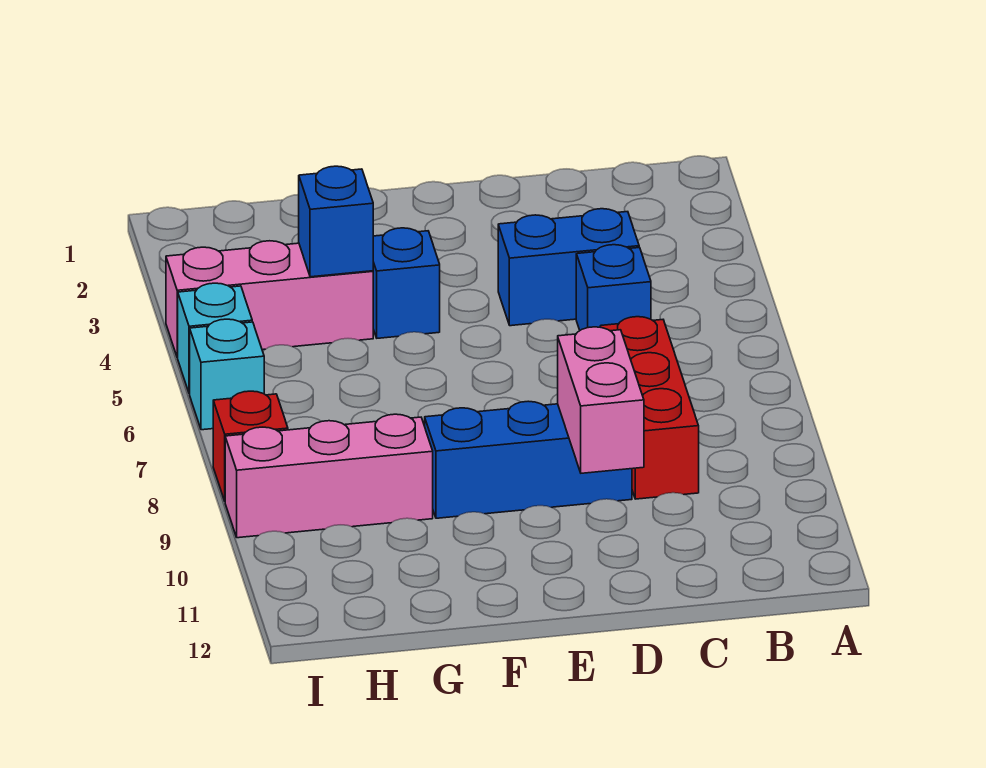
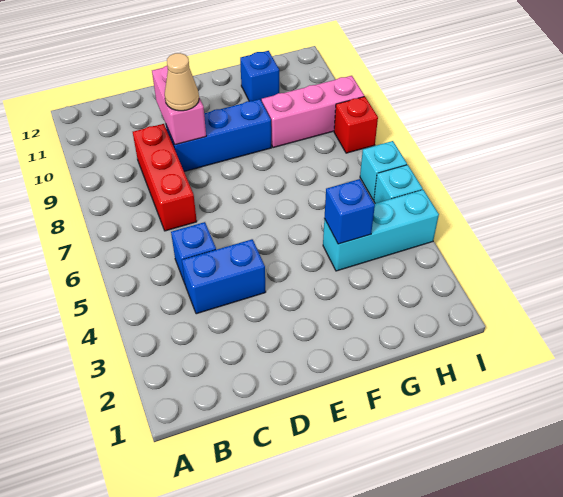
none -> tan 1x1 cone [165,53,199,111]
blue 1x1 brick [373,228,440,338] -> blue 1x1 brick moved to [240,51,279,101]
pink 1x3 brick [166,241,373,357] -> cyan 1x3 brick [323,190,439,271]

